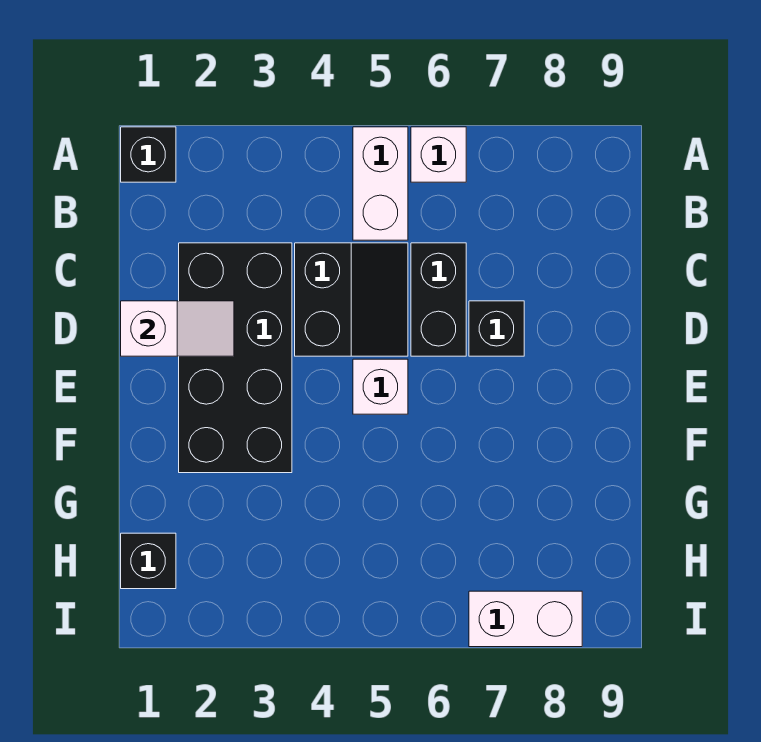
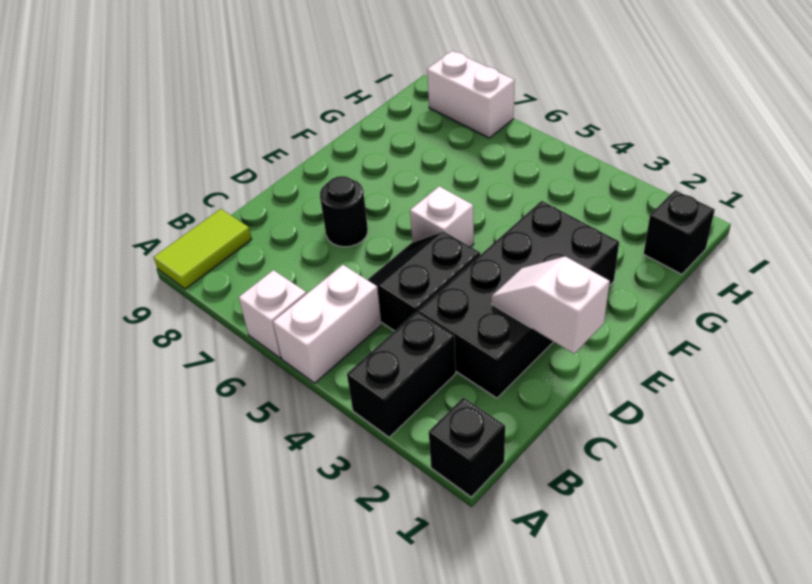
none -> lime 1x2 tile [154,209,252,289]
black 1x2 brick [411,243,466,356] -> black 1x2 brick moved to [347,312,456,437]
black 1x1 brick [469,301,524,356] -> black 1x1 round brick [320,176,368,247]

